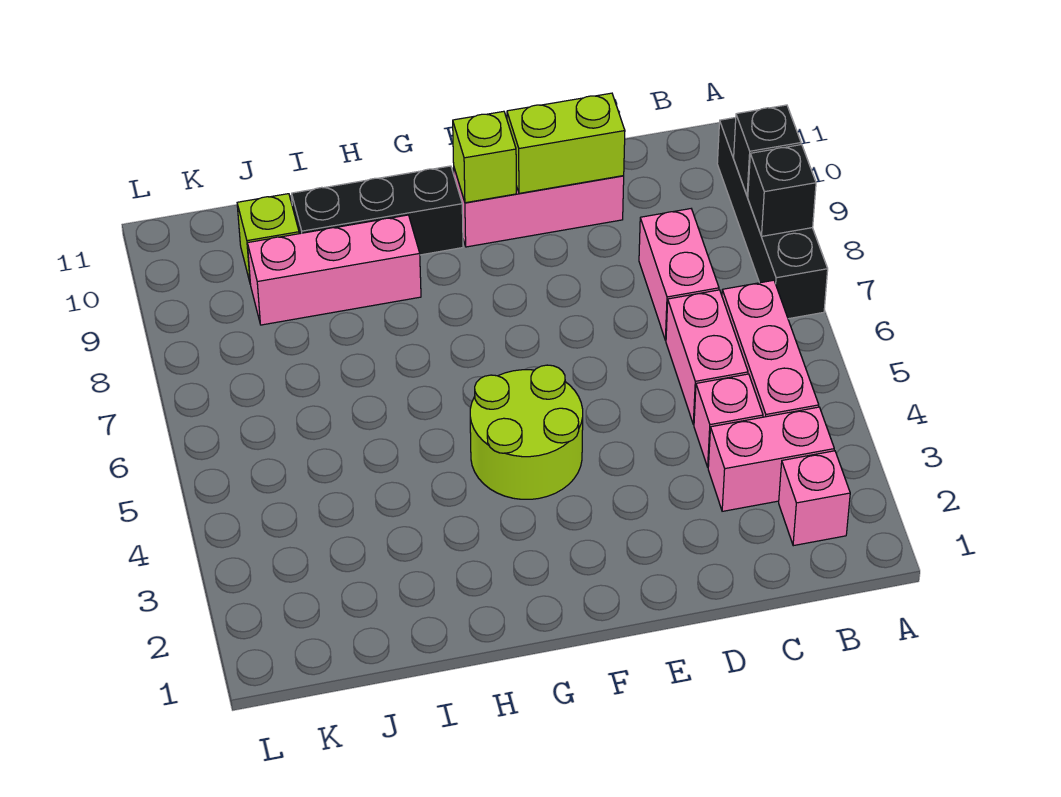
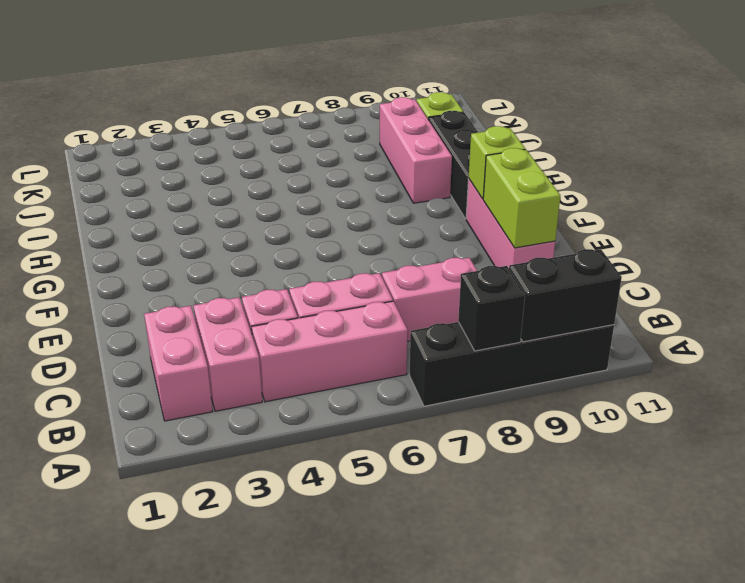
black 1x1 brick [734,105,801,196] -> black 1x2 brick [509,249,622,342]
pink 1x1 brick [779,451,850,546] -> pink 1x2 brick [144,306,213,421]
lime 2x2 round brick [470,365,583,499] -> none

